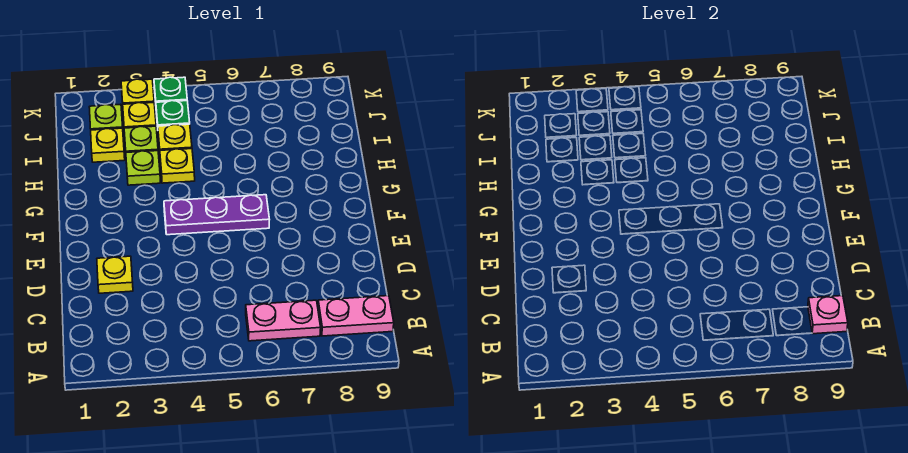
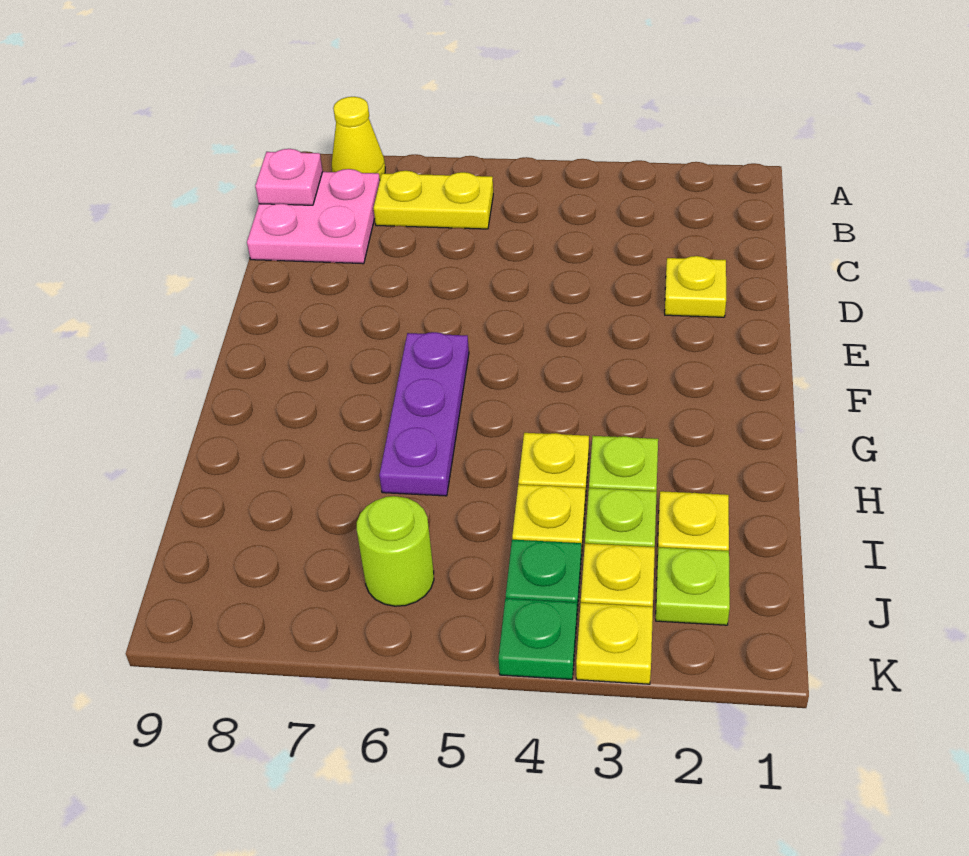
none -> yellow 1x1 cone [332,97,385,178]
pink 1x2 plate [246,300,321,341] -> yellow 1x2 plate [374,171,493,229]
pink 1x2 plate [318,296,394,336] -> pink 2x2 plate [247,169,380,264]
purple 1x3 plate [164,195,270,235] -> purple 1x3 plate turned to [379,332,469,496]
none -> lime 1x1 round brick [357,496,434,606]

